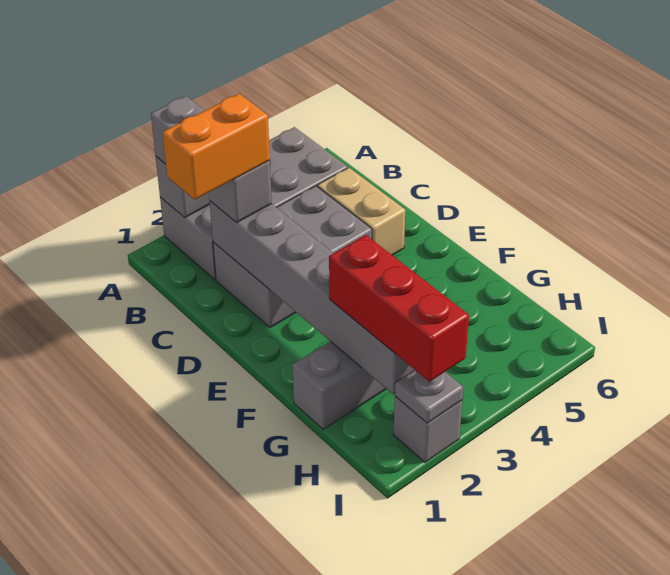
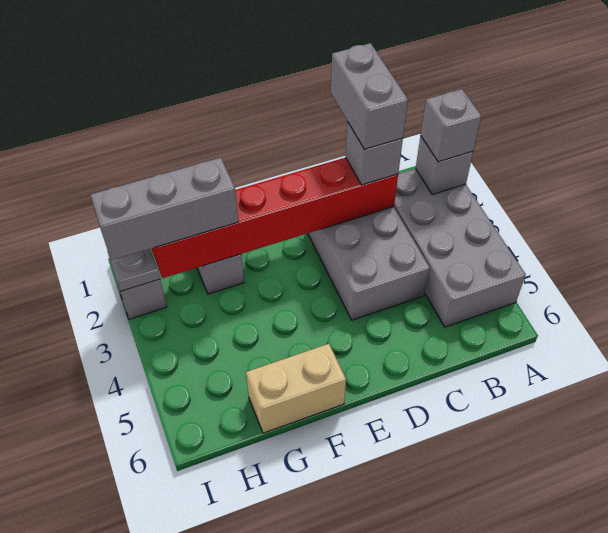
orange 1x2 brick [163,94,270,200] -> grey 1x2 brick [331,43,408,149]
grey 1x6 brick [210,201,414,394] -> red 1x6 brick [151,158,398,278]
tan 1x2 brick [317,168,405,255] -> tan 1x2 brick moved to [246,344,346,433]
red 1x3 brick [329,235,469,382] -> grey 1x3 brick [91,158,238,260]

